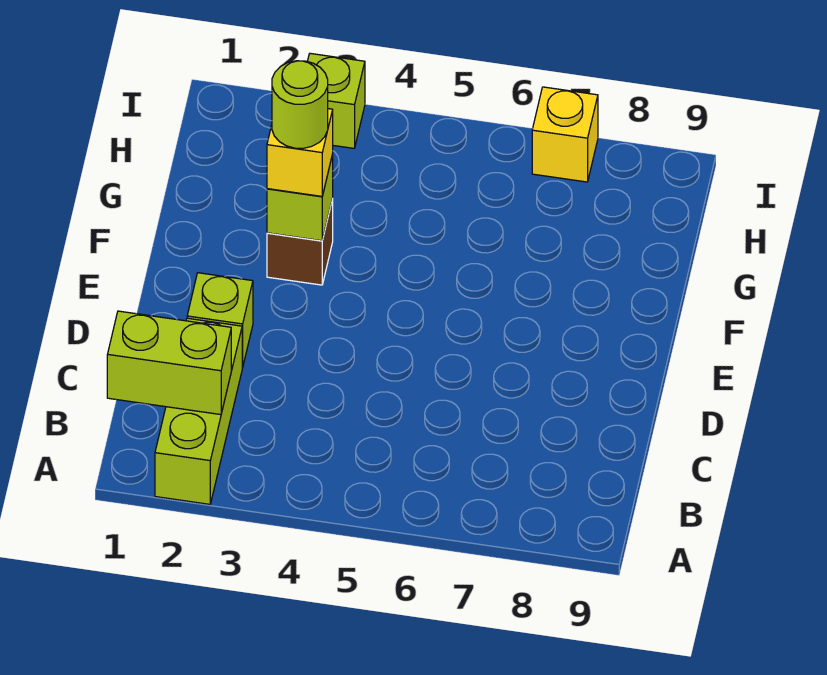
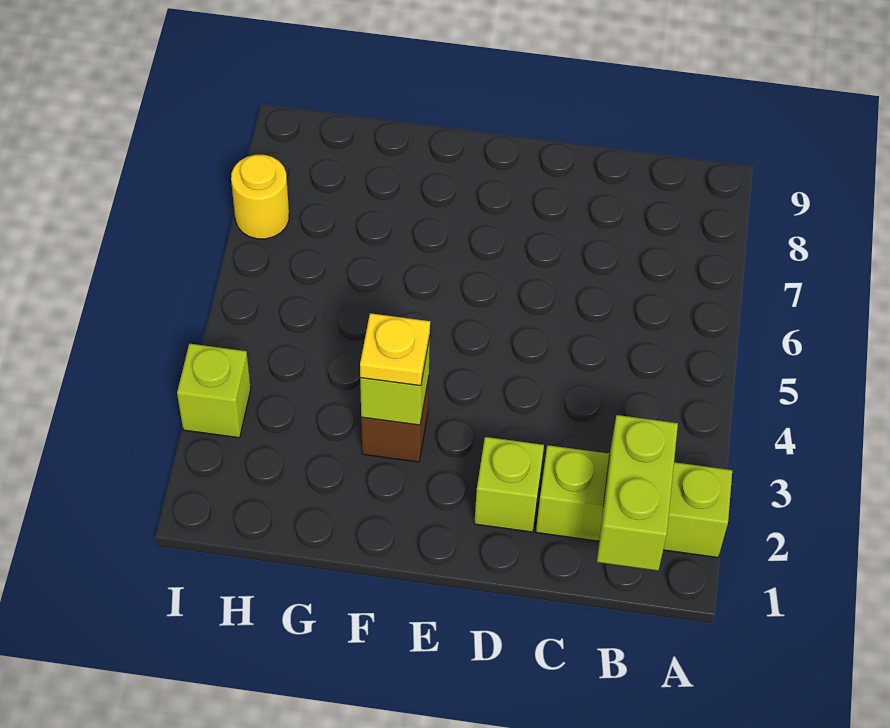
yellow 1x1 brick [267,109,333,196] -> yellow 1x1 plate [360,313,430,386]
lime 1x1 round brick [272,61,328,148] -> none
yellow 1x1 brick [532,87,598,182] -> yellow 1x1 round brick [231,155,289,239]

